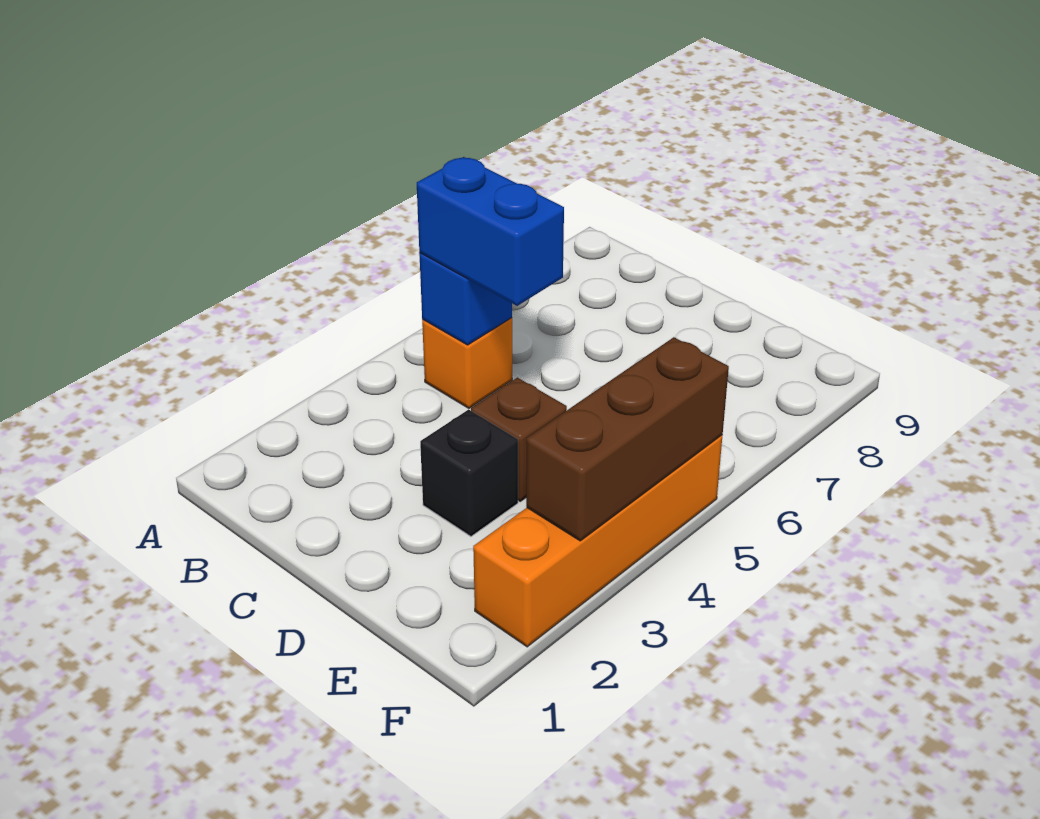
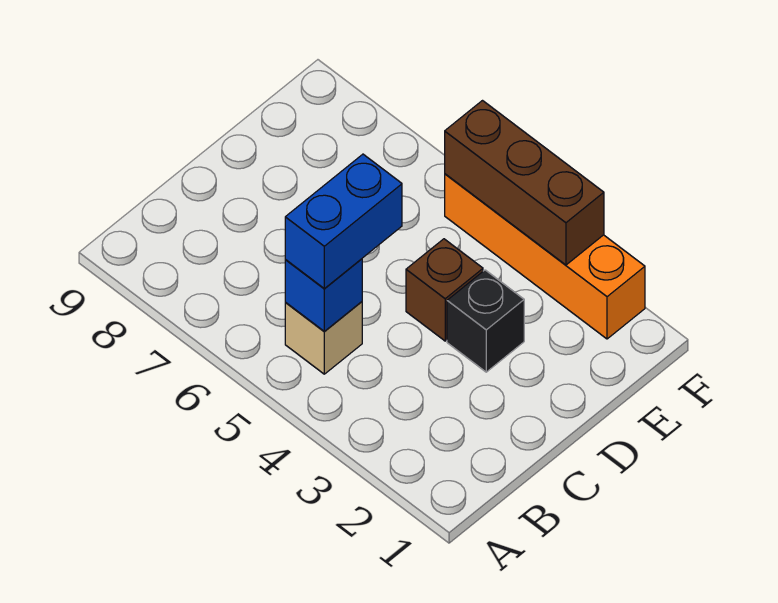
orange 1x1 brick [422,318,512,408] -> tan 1x1 brick [285,302,362,374]

